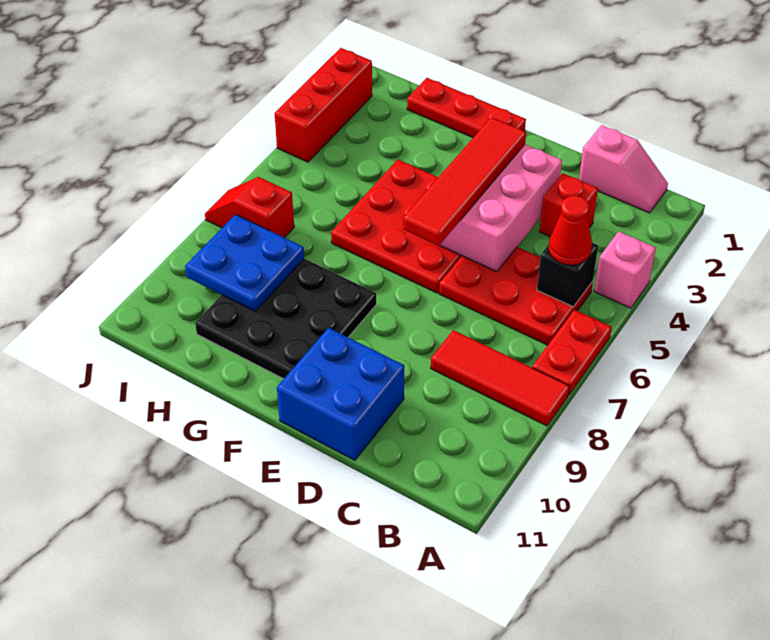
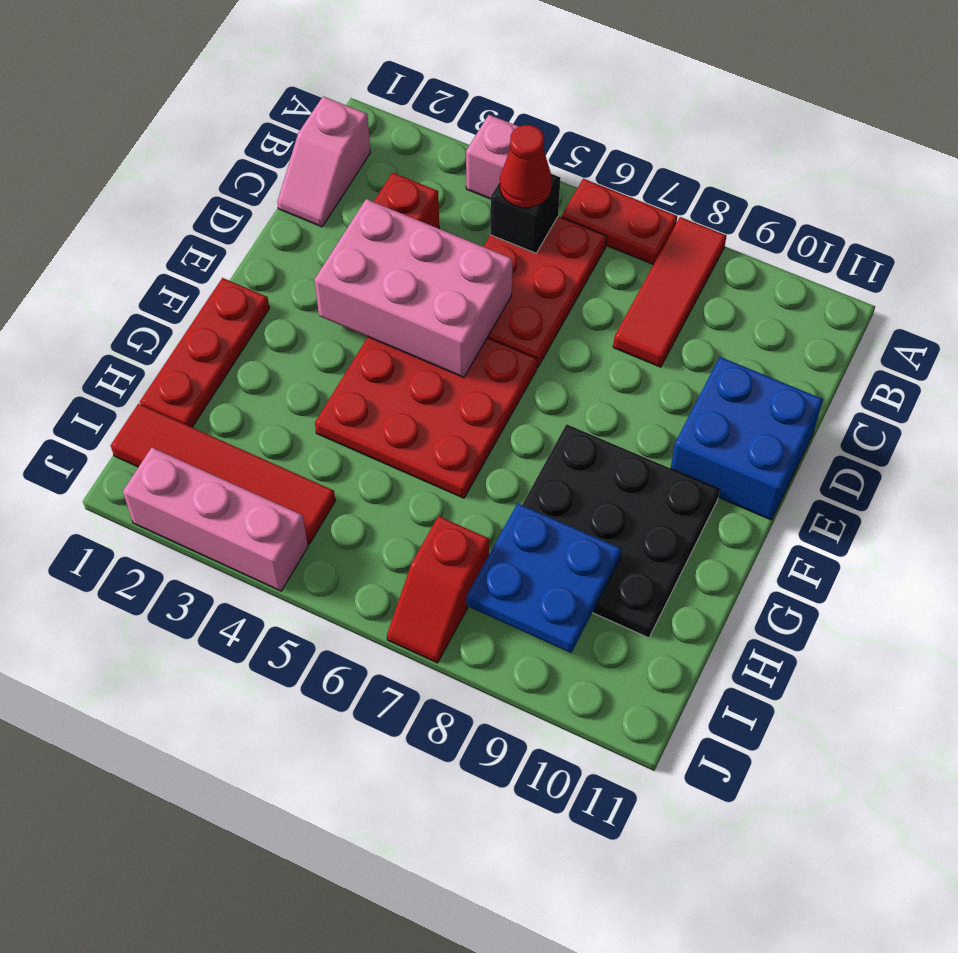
pink 1x2 slope [579,125,668,213] -> pink 1x2 slope turned to [277,96,370,227]
red 1x4 tile [403,117,526,246] -> red 1x4 tile moved to [111,404,335,544]
red 1x3 brick [274,48,372,162] -> pink 1x3 brick [123,448,308,591]

